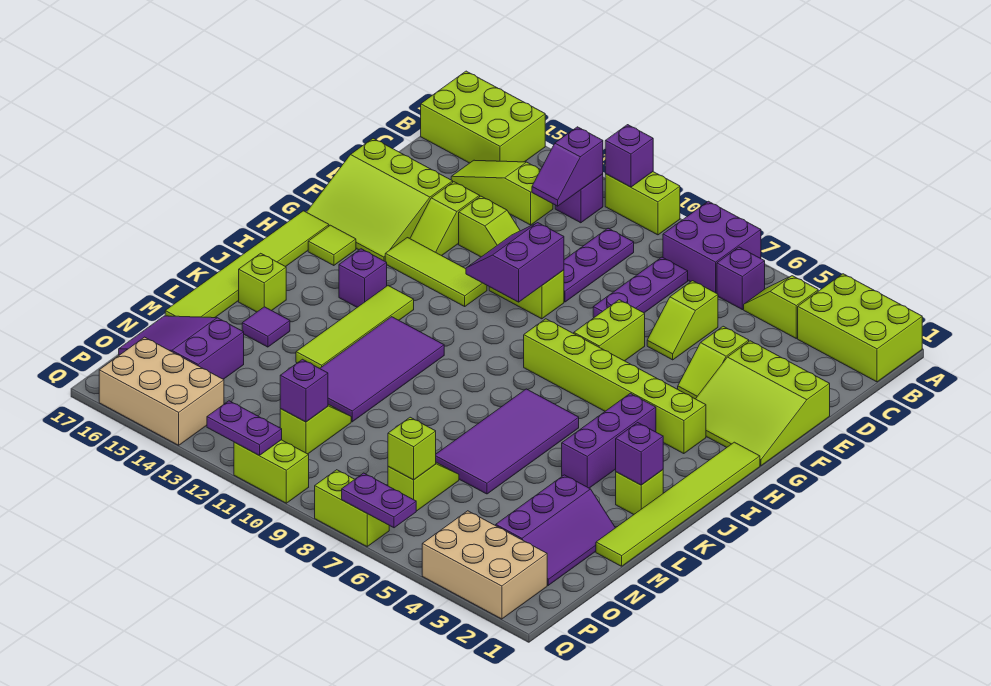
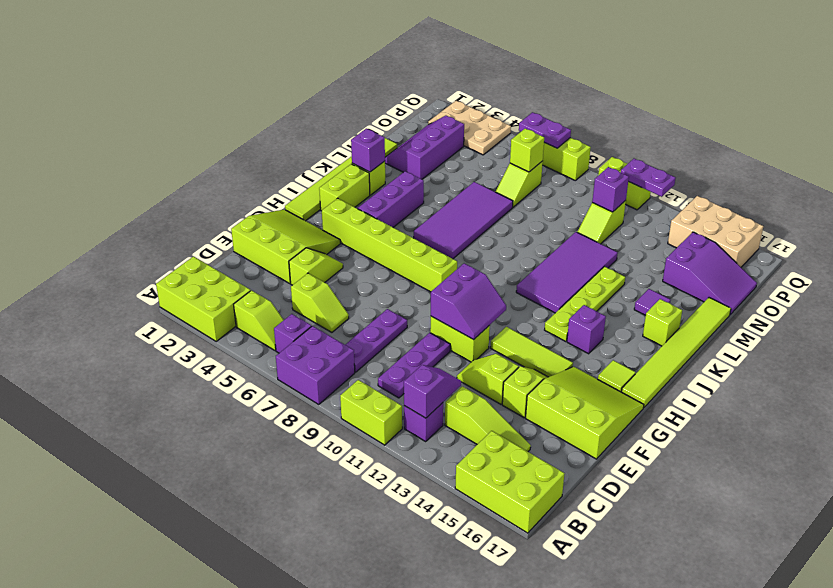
purple 1x1 brick [605,125,653,187] -> none
lime 1x2 slope [647,281,718,360] -> lime 1x2 slope turned to [291,273,349,332]
lime 1x2 brick [574,300,645,361] -> lime 1x2 brick moved to [319,164,370,211]
lime 1x4 tile [296,286,414,368] -> lime 1x4 plate [545,267,625,341]
tan 2x3 brick [422,511,547,619] -> tan 2x3 plate [428,101,511,155]

